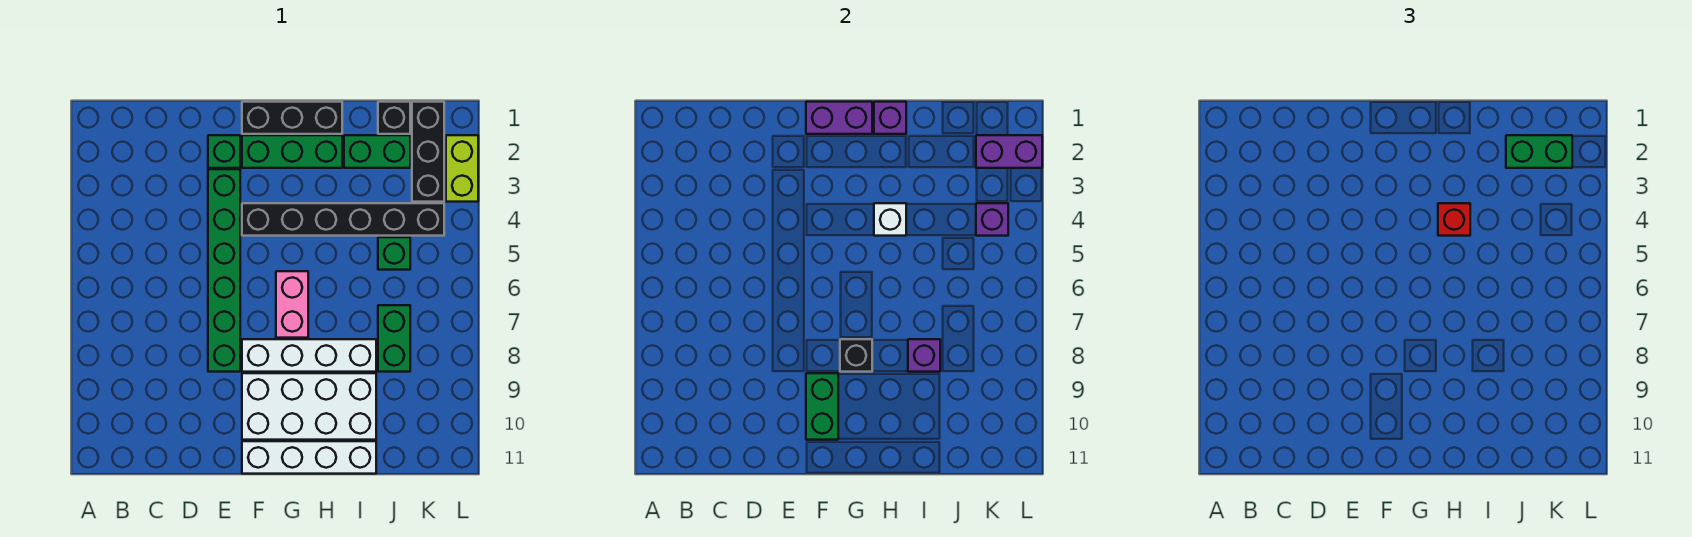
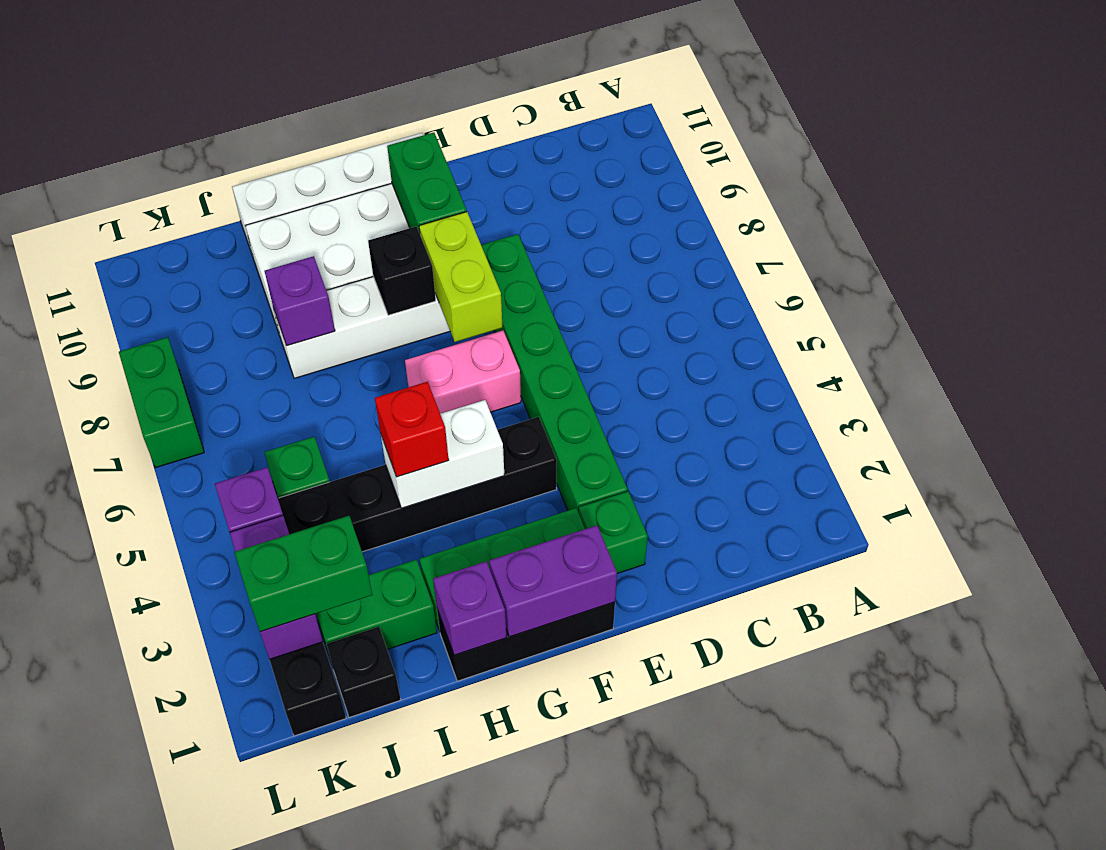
pink 1x2 brick [276,271,308,338] -> pink 1x2 brick turned to [405,330,521,414]
white 1x1 brick [874,203,906,236] -> white 1x2 brick [381,400,504,508]
green 1x2 brick [378,305,410,372] -> green 1x2 brick moved to [119,337,204,468]
purple 1x2 brick [976,135,1042,168] -> purple 1x2 brick turned to [230,516,323,659]
lime 1x2 brick [446,135,478,202] -> lime 1x2 brick moved to [419,212,503,342]

